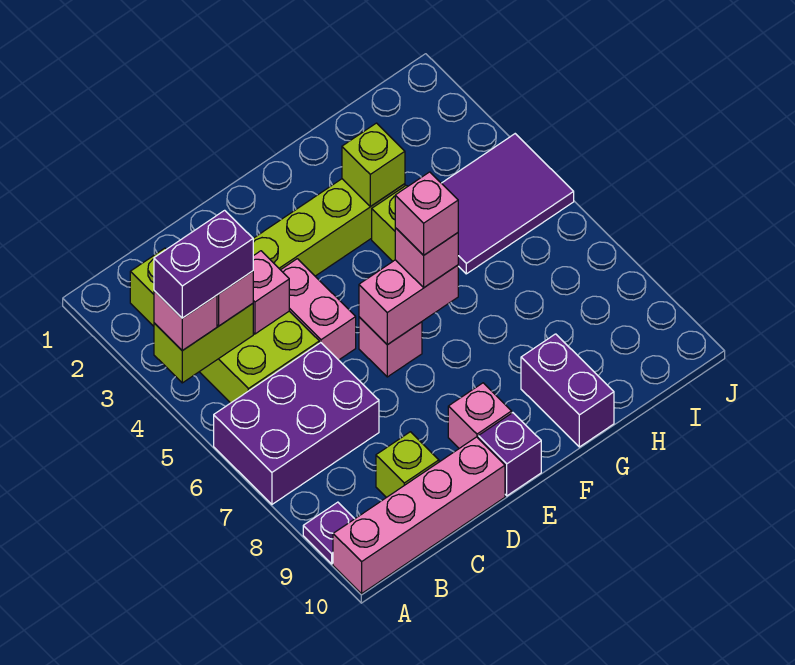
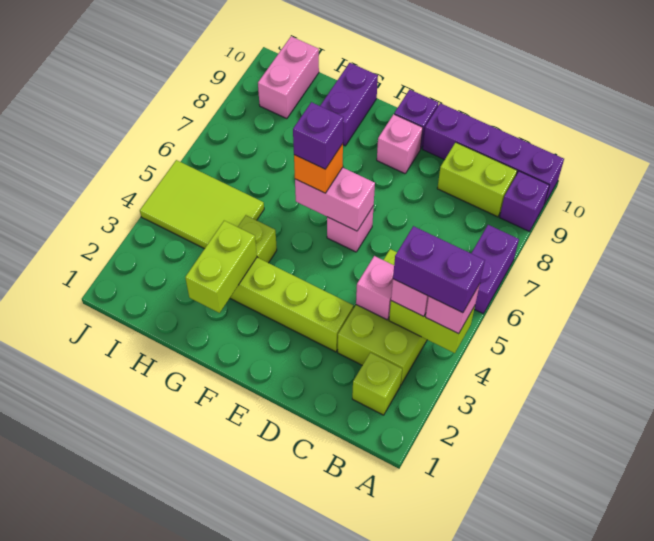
purple 2x3 brick [214,343,379,504] -> purple 1x2 brick [471,225,519,314]
purple 1x1 plate [303,502,354,564] -> purple 1x1 brick [500,171,549,232]
pink 1x4 brick [333,437,505,594] -> purple 1x4 brick [423,103,564,205]
lime 1x1 brick [376,432,439,498] -> lime 1x2 brick [437,142,517,217]
pink 1x2 brick [281,259,356,360] -> pink 1x2 brick moved to [258,36,319,119]
pink 1x1 brick [395,228,458,287] -> orange 1x1 brick [294,144,343,193]
pink 1x1 brick [395,172,458,255] -> purple 1x1 brick [293,102,344,169]
lime 1x1 brick [342,123,405,207] -> lime 1x2 brick [185,221,257,313]
purple 2x3 tile [442,134,574,274] -> lime 2x3 tile [140,160,264,249]

